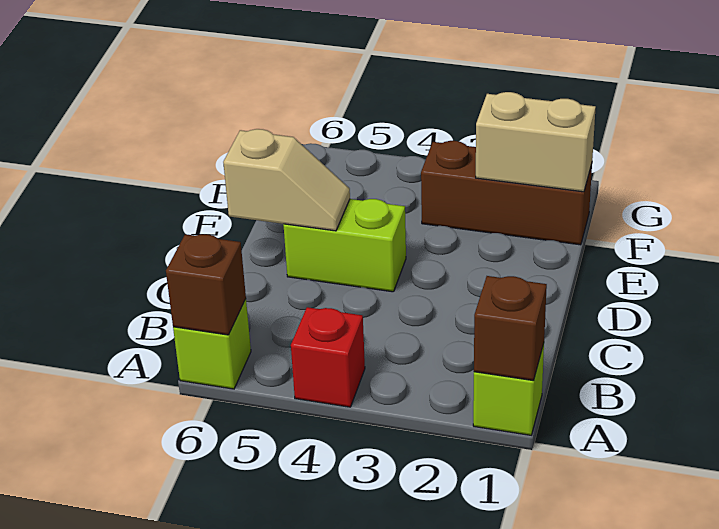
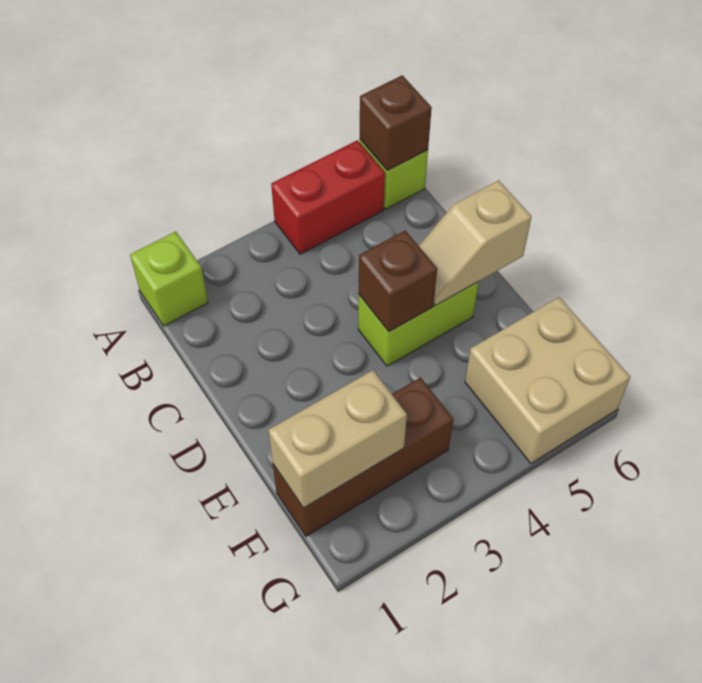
brown 1x1 brick [474,276,547,381] -> brown 1x1 brick moved to [359,231,437,332]
red 1x1 brick [291,307,365,407] -> red 1x2 brick [271,140,385,254]
none -> tan 2x2 brick [465,297,630,463]

